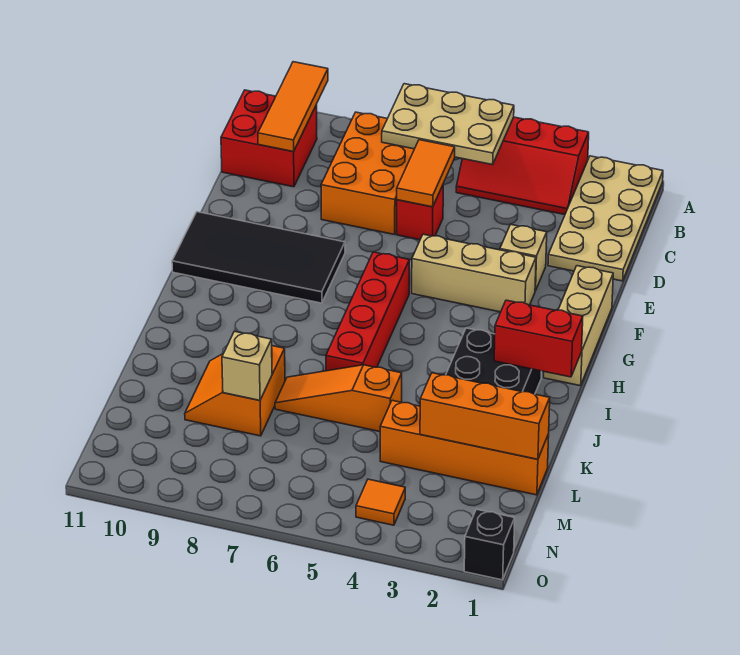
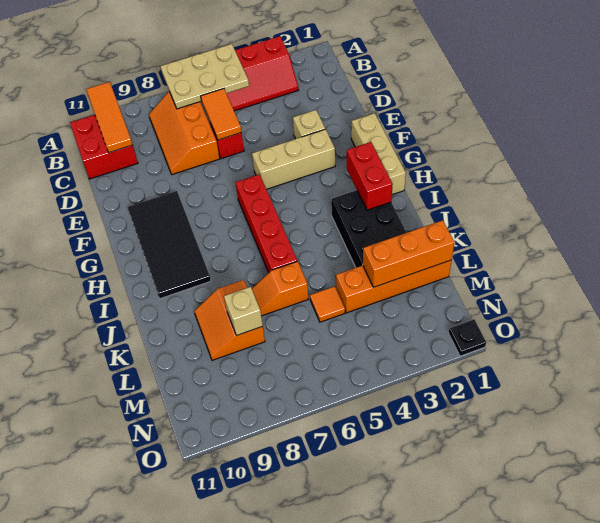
tan 2x4 plate [548,156,663,281] -> none
orange 2x3 brick [321,112,414,234] -> orange 2x3 slope [149,91,220,175]
black 2x4 tile [172,212,345,303] -> black 2x4 tile turned to [127,191,211,299]
red 1x2 brick [494,300,583,377] -> red 1x2 brick turned to [347,142,393,210]
orange 1x3 slope [275,365,402,431] -> orange 1x2 slope [252,261,308,316]
orange 1x1 tile [356,479,405,525] -> orange 1x1 tile moved to [310,286,345,322]
black 1x1 brick [464,509,515,580] -> black 1x1 plate [449,319,486,356]

